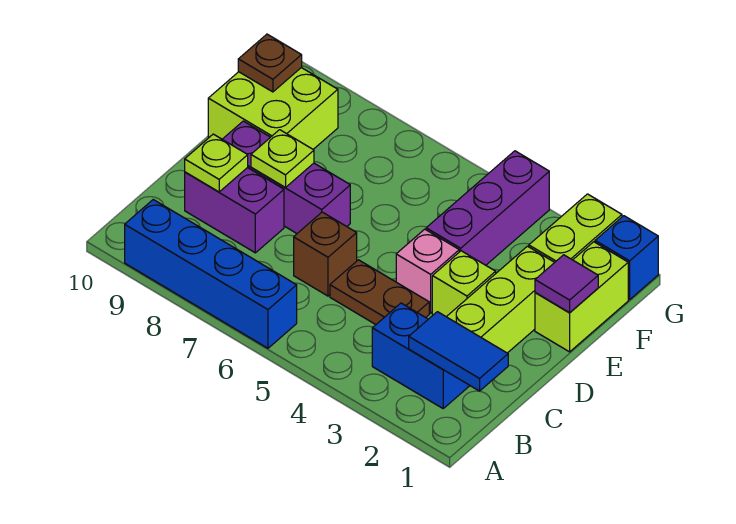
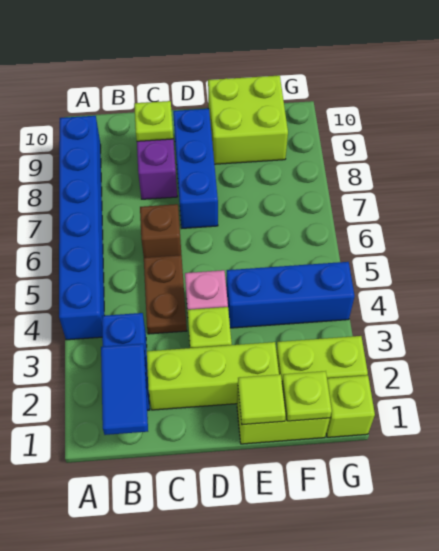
blue 1x4 brick [125,200,297,348] -> blue 1x6 brick [59,116,105,340]
purple 1x3 brick [222,121,350,233] -> blue 1x3 brick [173,109,218,228]
lime 1x1 plate [251,130,314,187] -> lime 1x1 plate moved to [282,371,332,421]
purple 1x1 tile [535,255,598,313] -> lime 1x1 tile [238,374,286,425]
purple 1x3 brick [426,151,549,265] -> blue 1x3 brick [226,262,355,328]
brown 1x1 plate [238,34,302,92] -> none
blue 1x1 brick [595,216,658,299] -> lime 1x1 brick [326,375,375,437]

